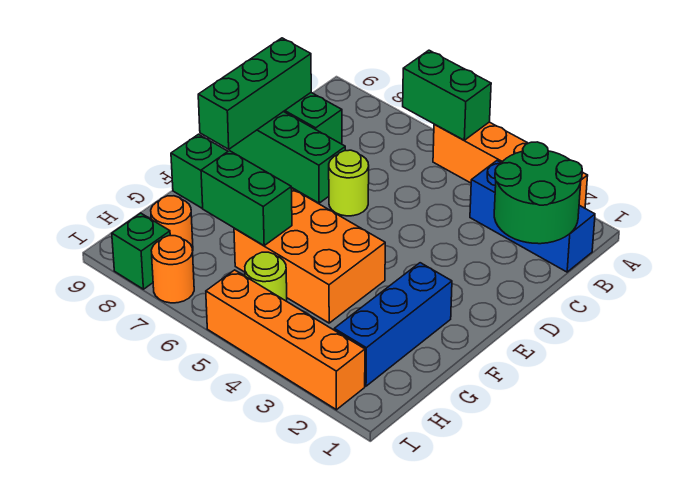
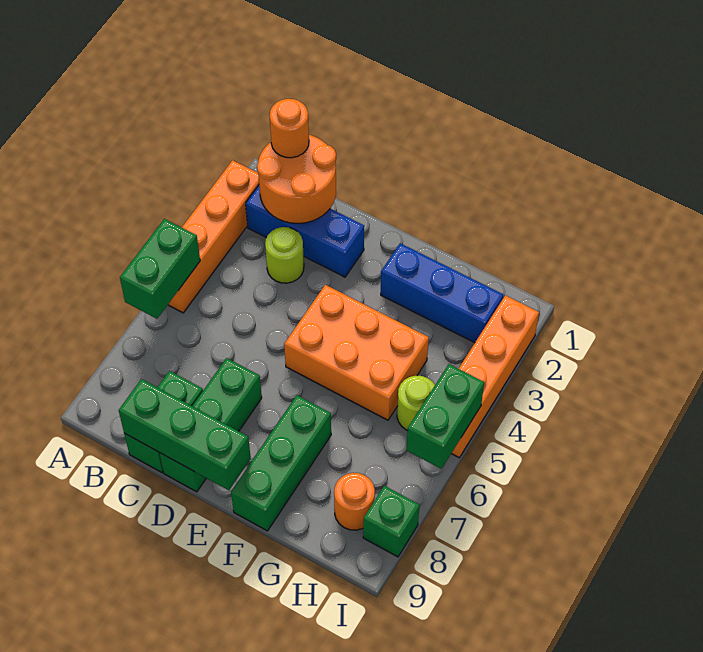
blue 1x3 brick [470,161,595,272] -> blue 1x3 brick turned to [246,185,364,277]
green 2x2 round brick [494,142,582,244] -> orange 2x2 round brick [257,135,336,223]
lime 1x1 round brick [329,150,369,216] -> lime 1x1 round brick moved to [265,227,304,283]
orange 2x3 brick [234,188,385,323] -> orange 2x3 brick turned to [284,285,429,420]
green 1x2 brick [201,151,292,246] -> green 1x2 brick moved to [406,364,484,469]
orange 1x1 round brick [151,236,194,303] -> orange 1x1 round brick moved to [270,99,309,158]

